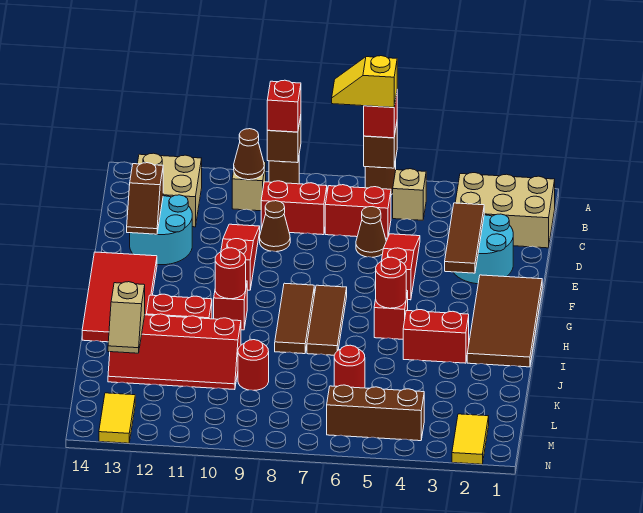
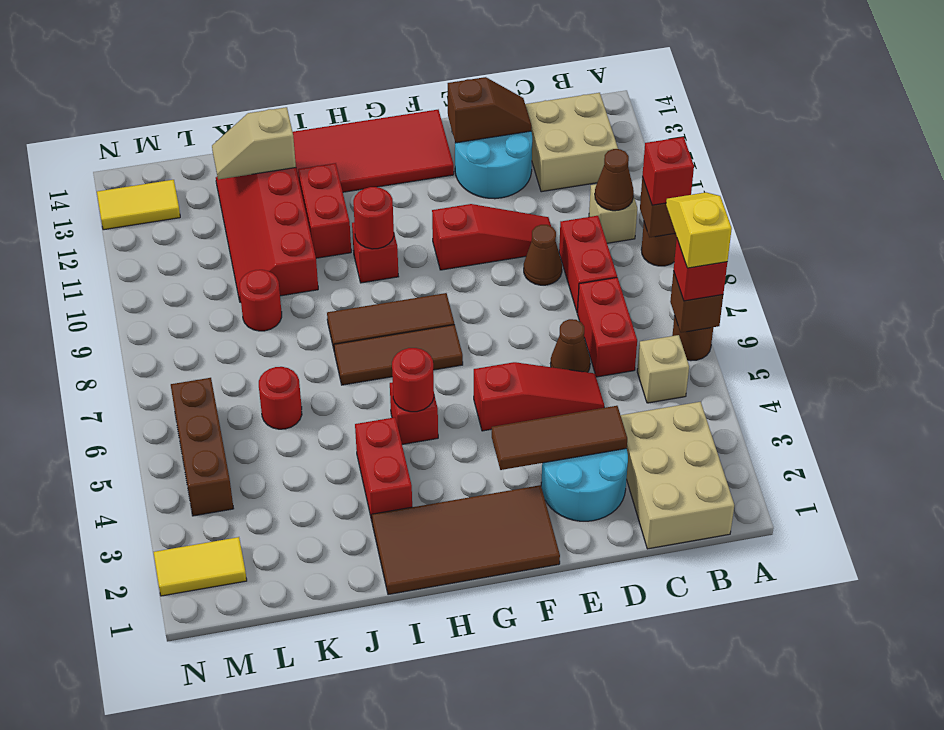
brown 1x2 slope [127,163,163,234] -> brown 1x2 slope turned to [448,77,532,143]

